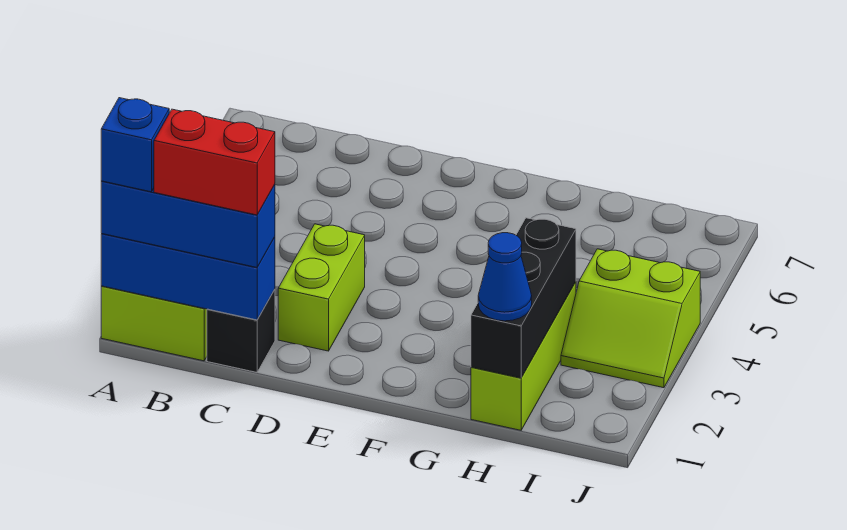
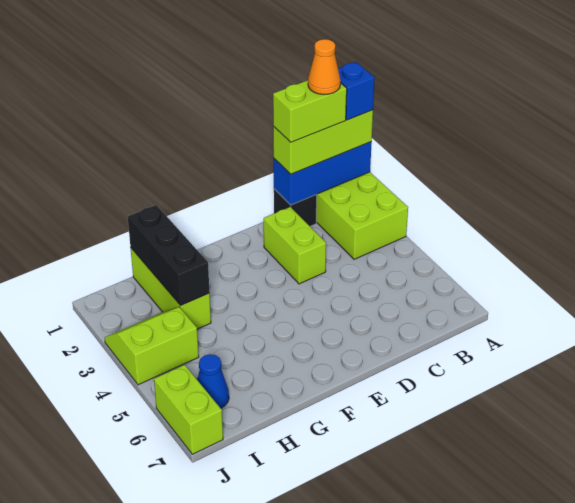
blue 1x3 brick [101,181,275,267] -> lime 1x3 brick [273,110,373,174]
red 1x2 brick [154,109,275,215] -> lime 1x2 brick [273,80,347,142]
none -> orange 1x1 cone [308,39,341,95]
blue 1x1 cone [478,233,532,321] -> blue 1x1 cone moved to [197,354,229,408]
none -> lime 1x2 brick [154,365,223,454]

